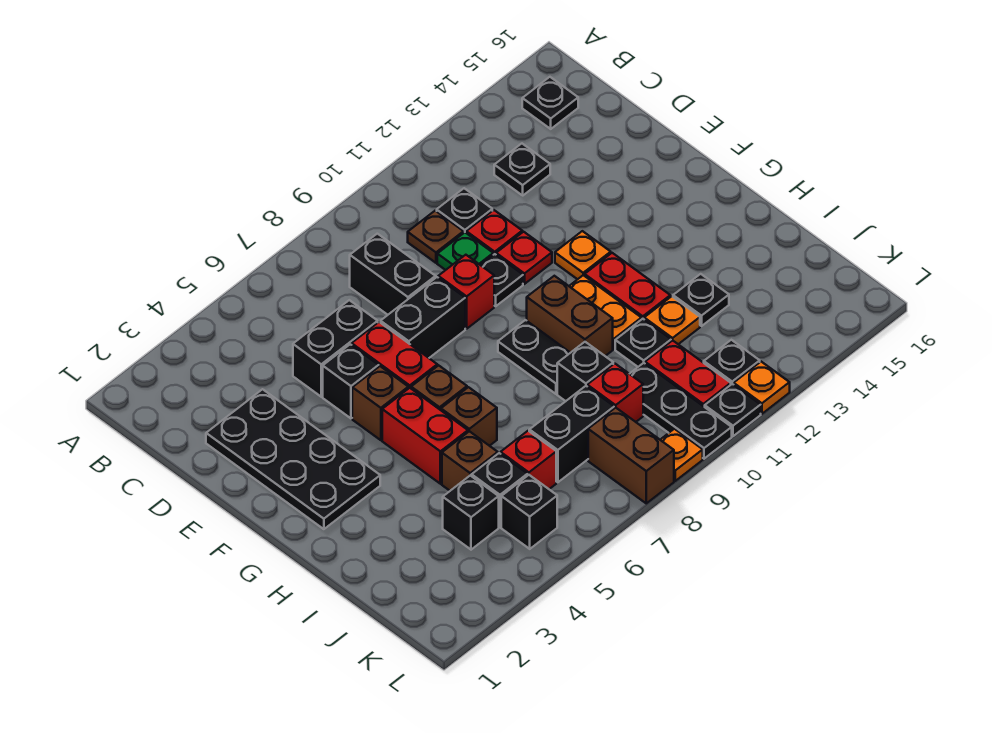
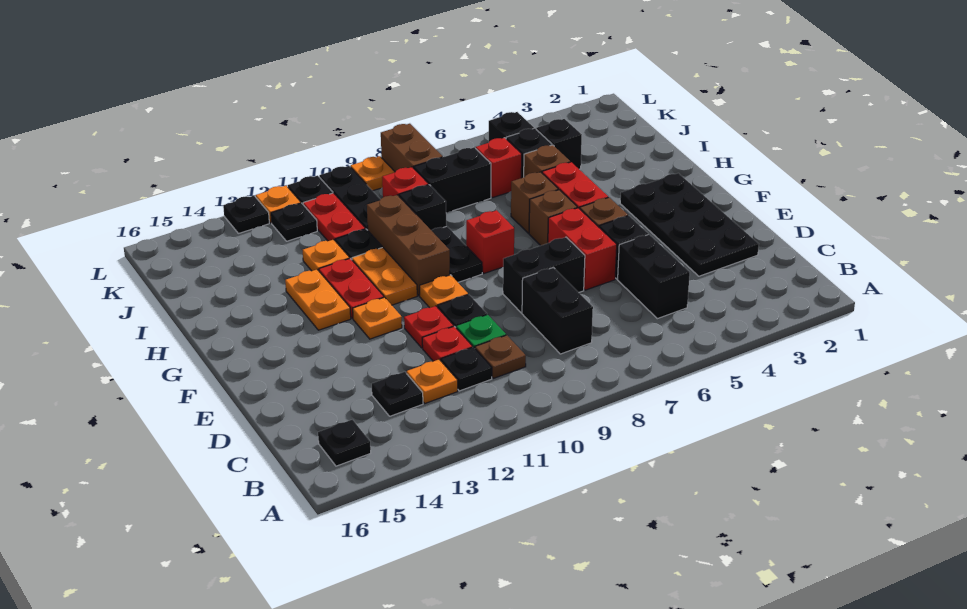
none -> orange 1x1 plate [407,359,458,403]
black 1x2 brick [293,300,378,397] -> black 1x2 brick turned to [618,234,690,319]
red 1x1 brick [438,255,494,329] -> red 1x1 brick moved to [466,210,514,273]
none -> orange 1x1 plate [420,275,468,308]
brown 1x2 brick [527,276,613,356] -> brown 1x3 brick [367,195,450,296]
none -> orange 1x2 plate [285,269,351,330]
black 1x1 plate [673,274,729,326] -> black 1x1 plate moved to [223,196,269,233]

